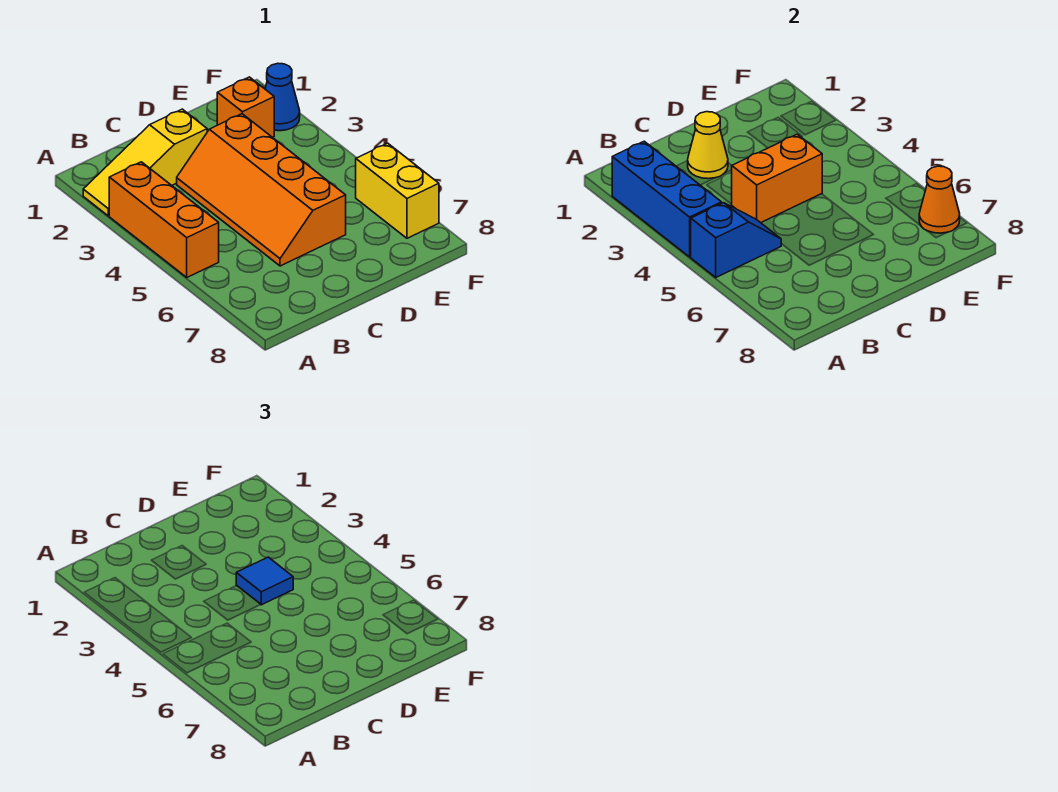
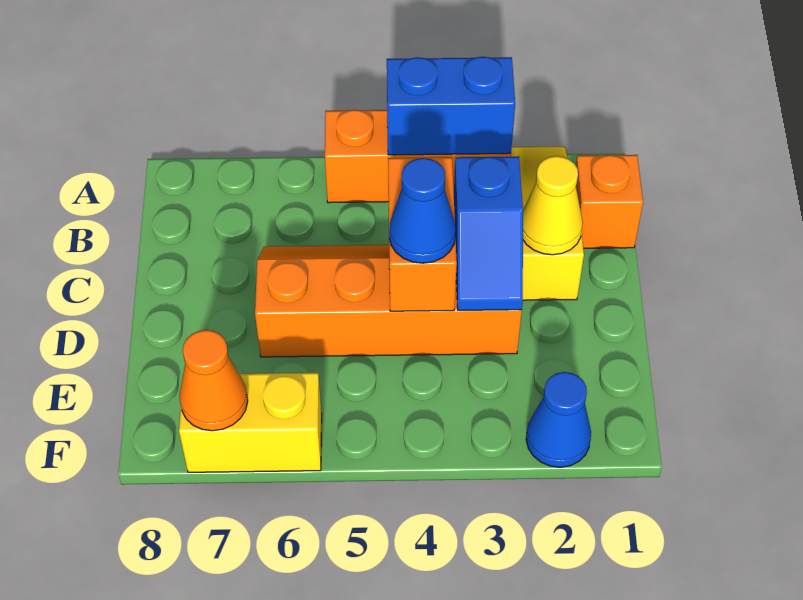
blue 1x3 brick [612,141,722,257] -> blue 1x2 brick [387,57,515,155]
blue 1x2 slope [690,203,781,277] -> blue 1x2 slope moved to [454,156,523,310]
blue 1x1 tile [236,557,293,605] -> blue 1x1 cone [389,158,456,263]
orange 1x1 brick [217,77,274,137] -> orange 1x1 brick moved to [576,155,643,248]

